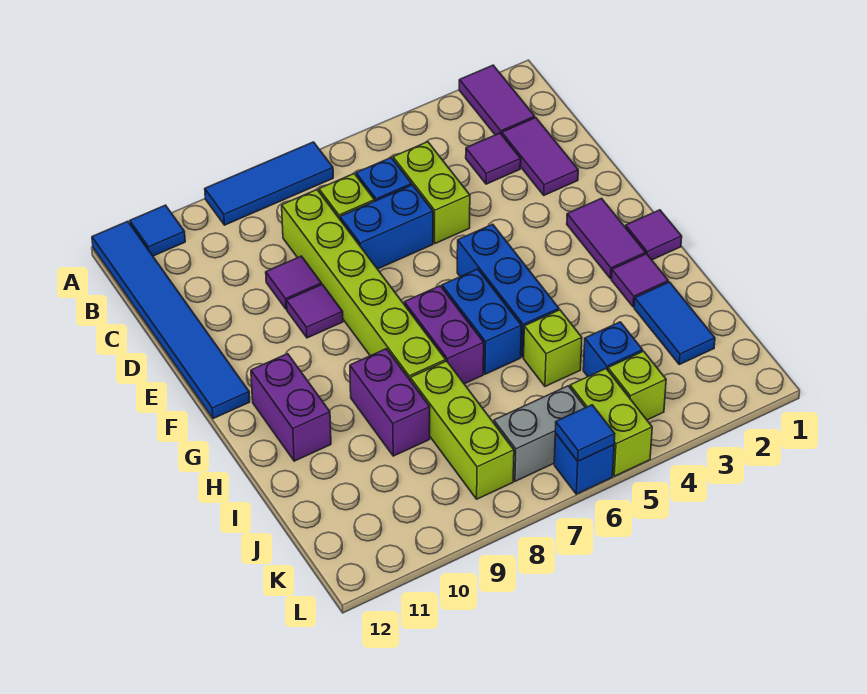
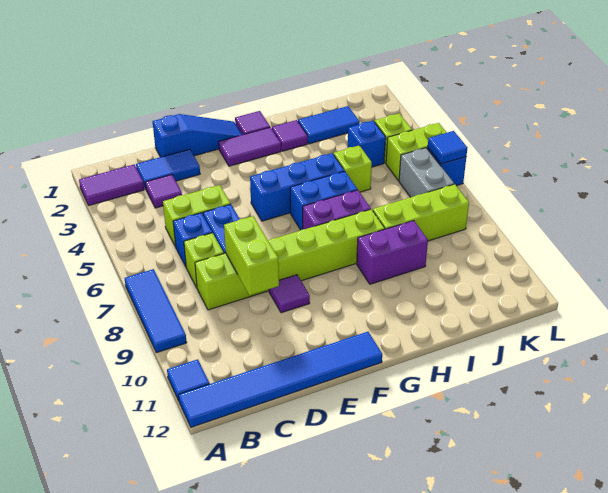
purple 1x2 tile [502,118,578,195] -> blue 1x2 tile [136,149,200,189]
none -> blue 1x3 slope [153,114,242,157]
none -> lime 1x2 brick [224,216,279,295]
purple 1x1 tile [266,256,321,309] -> none
purple 1x2 brick [251,354,331,461] -> none

